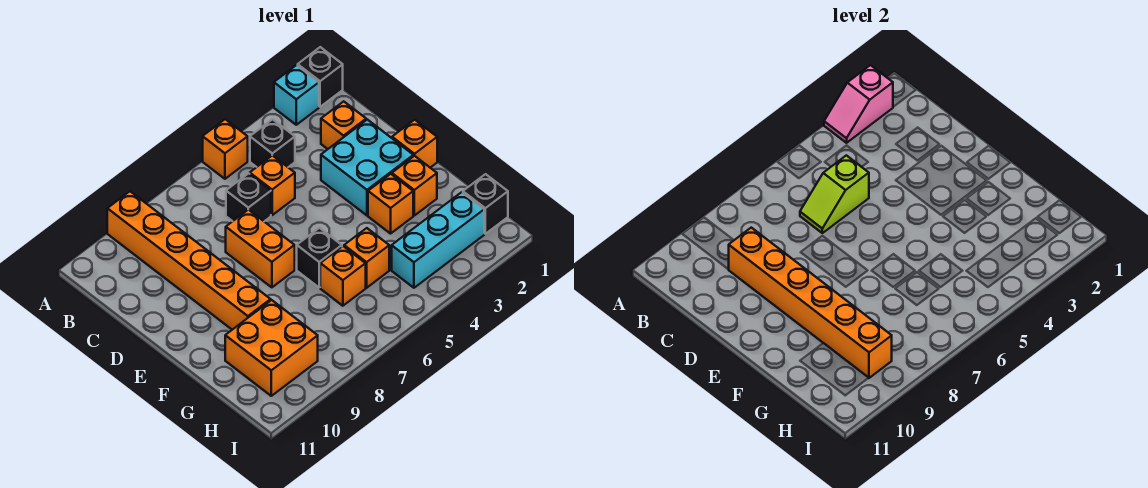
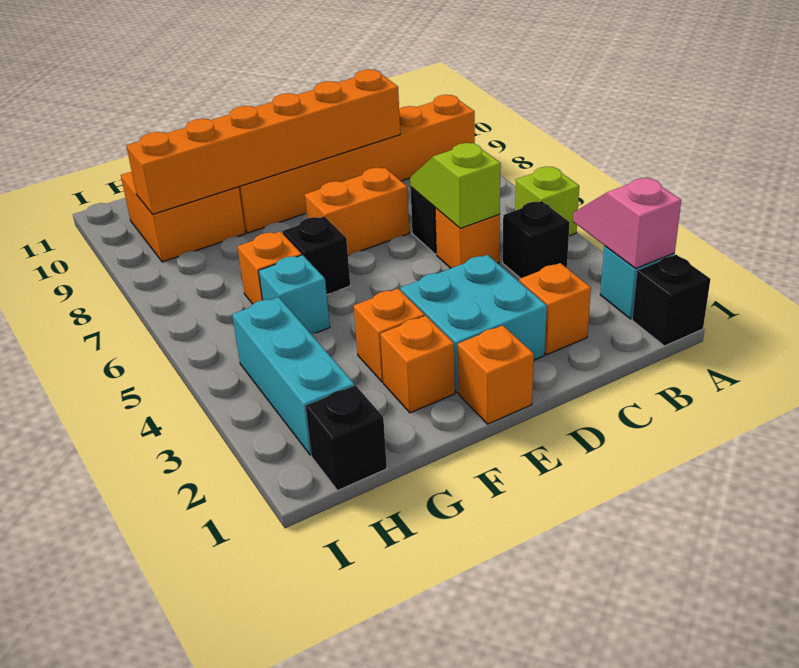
orange 1x1 brick [203,119,248,179] -> lime 1x1 brick [515,167,579,236]
orange 1x1 brick [344,228,389,288] -> cyan 1x1 brick [259,255,330,335]

